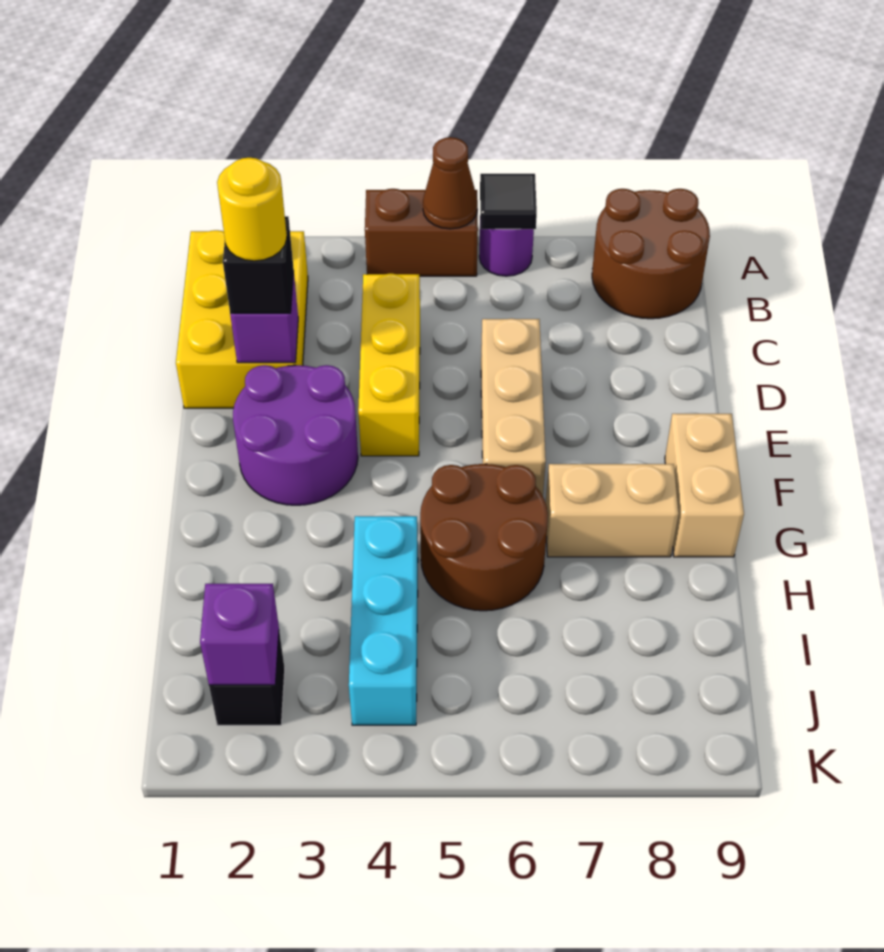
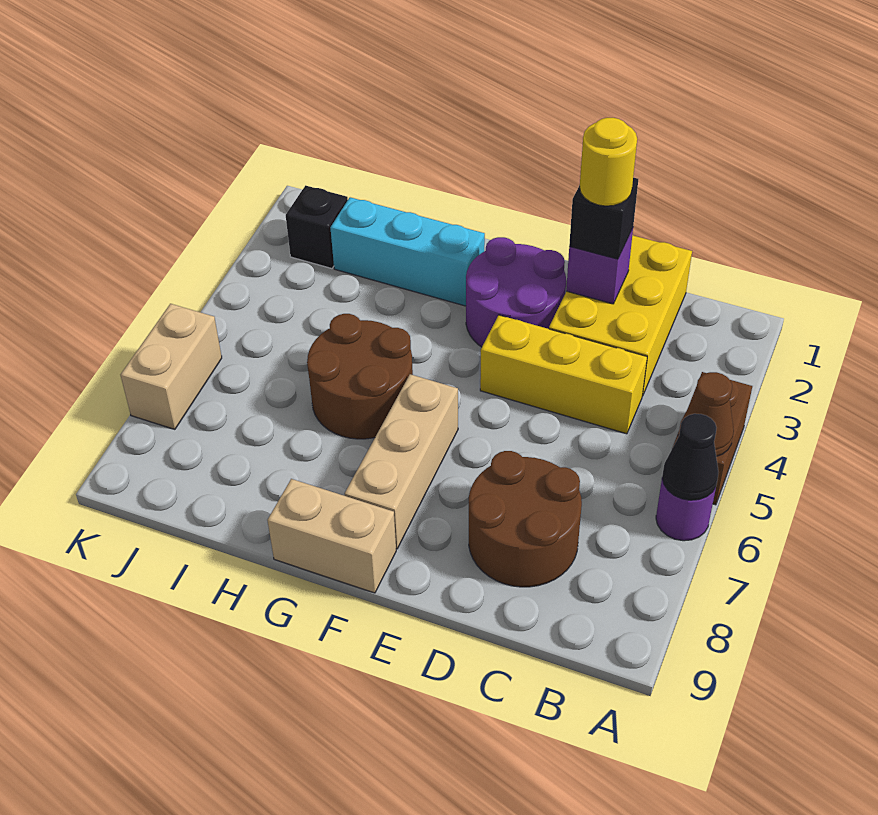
black 1x1 tile [480,174,537,229] -> black 1x1 cone [662,414,718,500]
brown 2x2 round brick [592,189,710,319] -> brown 2x2 round brick moved to [469,451,582,587]
yellow 2x3 brick [176,230,308,408] -> yellow 2x3 brick turned to [549,235,692,396]
tan 1x3 brick [481,318,546,496] -> tan 1x3 brick turned to [345,374,458,549]
tan 1x2 brick [546,464,679,557] -> tan 1x2 brick moved to [121,304,222,429]
cyan 1x3 brick [349,516,418,725] -> cyan 1x3 brick moved to [330,197,485,306]
purple 1x1 brick [200,584,279,685] -> none

